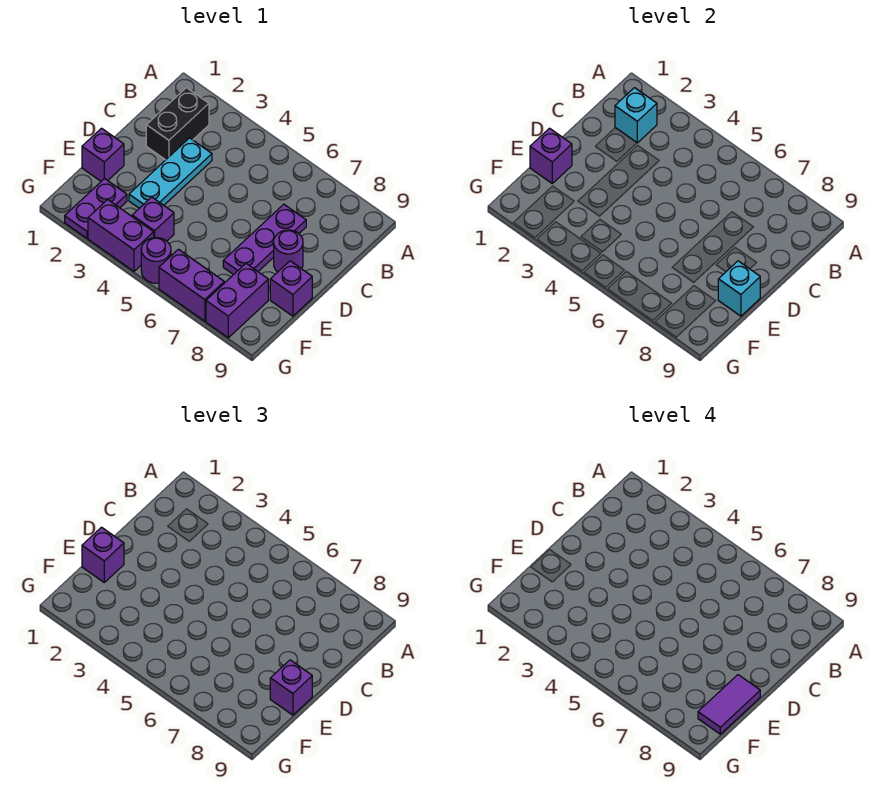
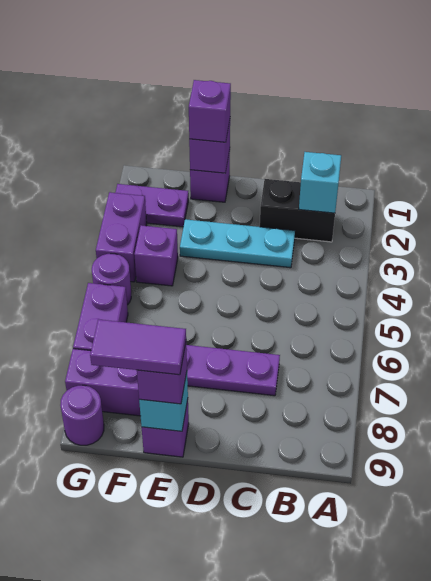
purple 1x1 round brick [274,230,303,272] -> purple 1x1 round brick moved to [60,385,104,445]

